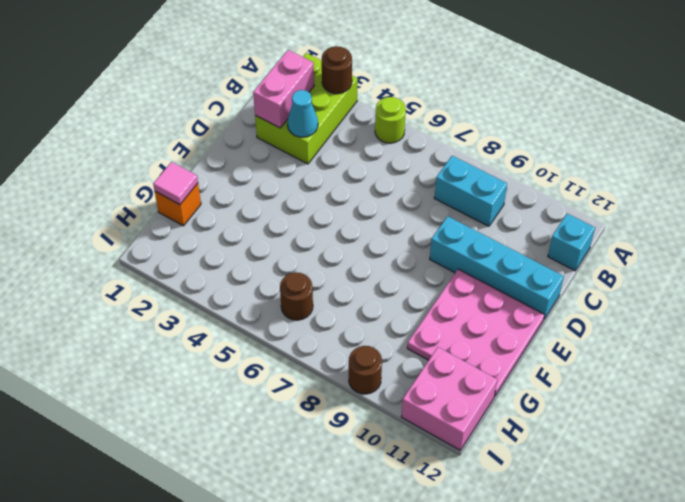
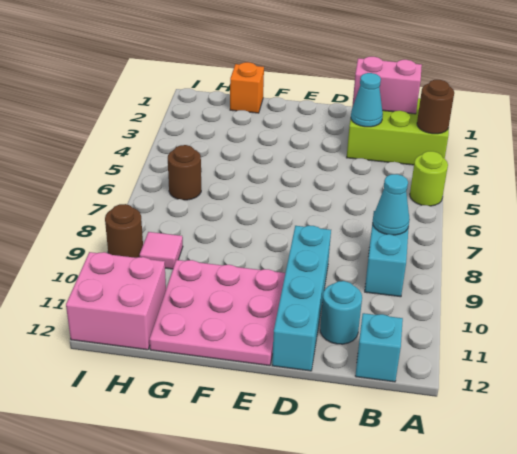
none -> cyan 1x1 cone [372,174,410,235]
none -> cyan 1x1 round brick [320,281,362,344]
pink 1x1 tile [153,162,198,205] -> pink 1x1 tile moved to [140,232,183,269]

